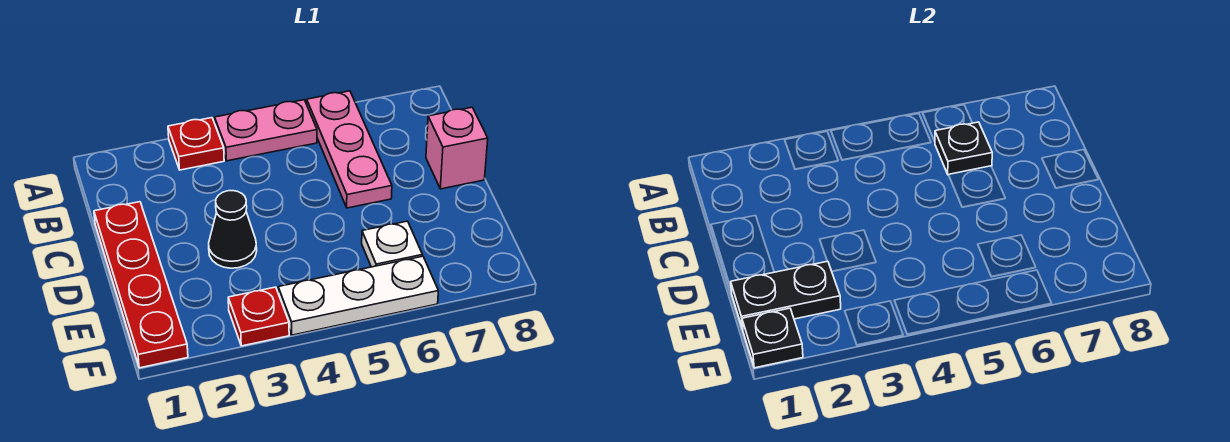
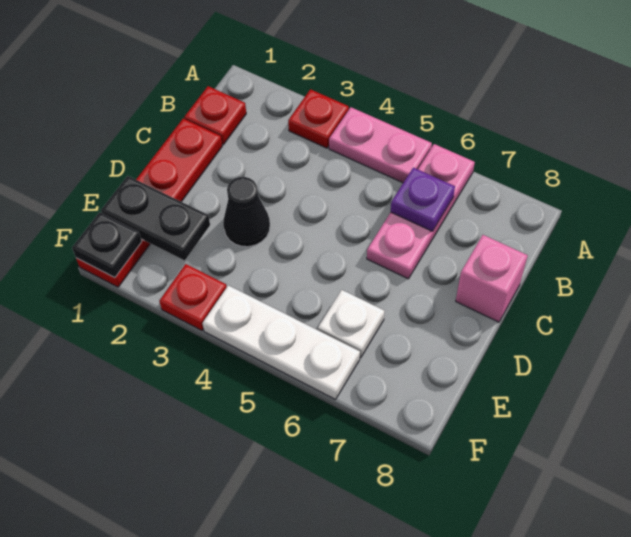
none -> red 1x1 plate [184,86,246,145]
black 1x1 plate [935,122,992,175] -> purple 1x1 plate [391,168,455,231]

